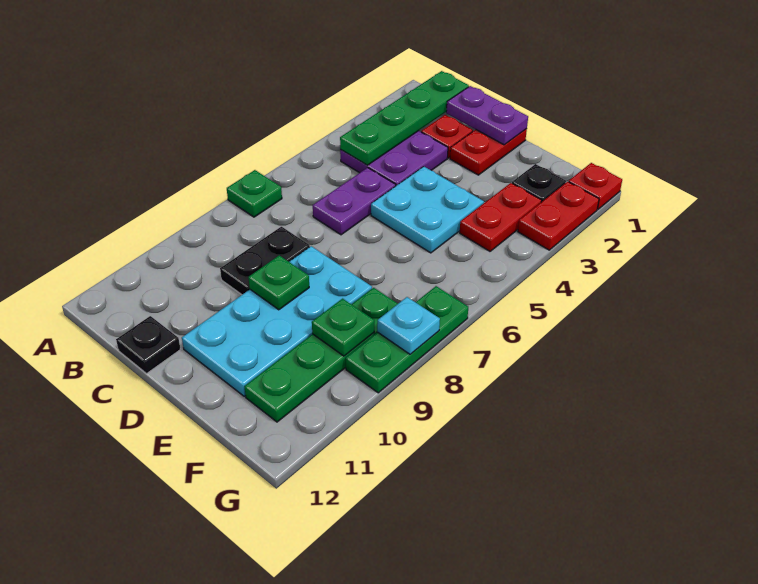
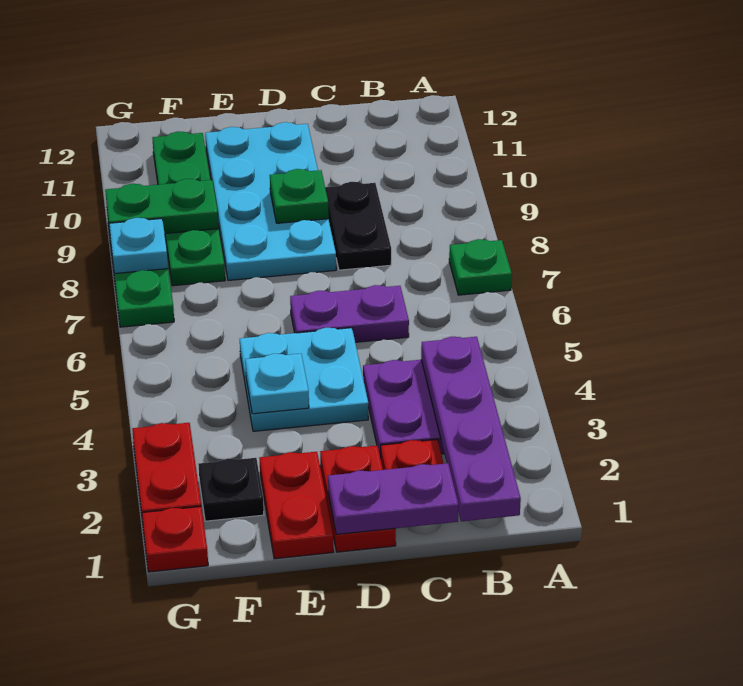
green 1x4 plate [340,71,469,165] -> purple 1x4 plate [421,337,521,521]
purple 1x2 plate [313,168,396,235] -> purple 1x2 plate turned to [290,285,409,342]
black 1x1 plate [116,316,181,373] -> none
none -> cyan 1x1 plate [245,354,309,414]
red 1x2 plate [460,183,542,251] -> red 1x2 plate moved to [259,452,334,559]
green 1x1 plate [312,299,374,356] -> green 1x2 plate [105,179,219,234]

